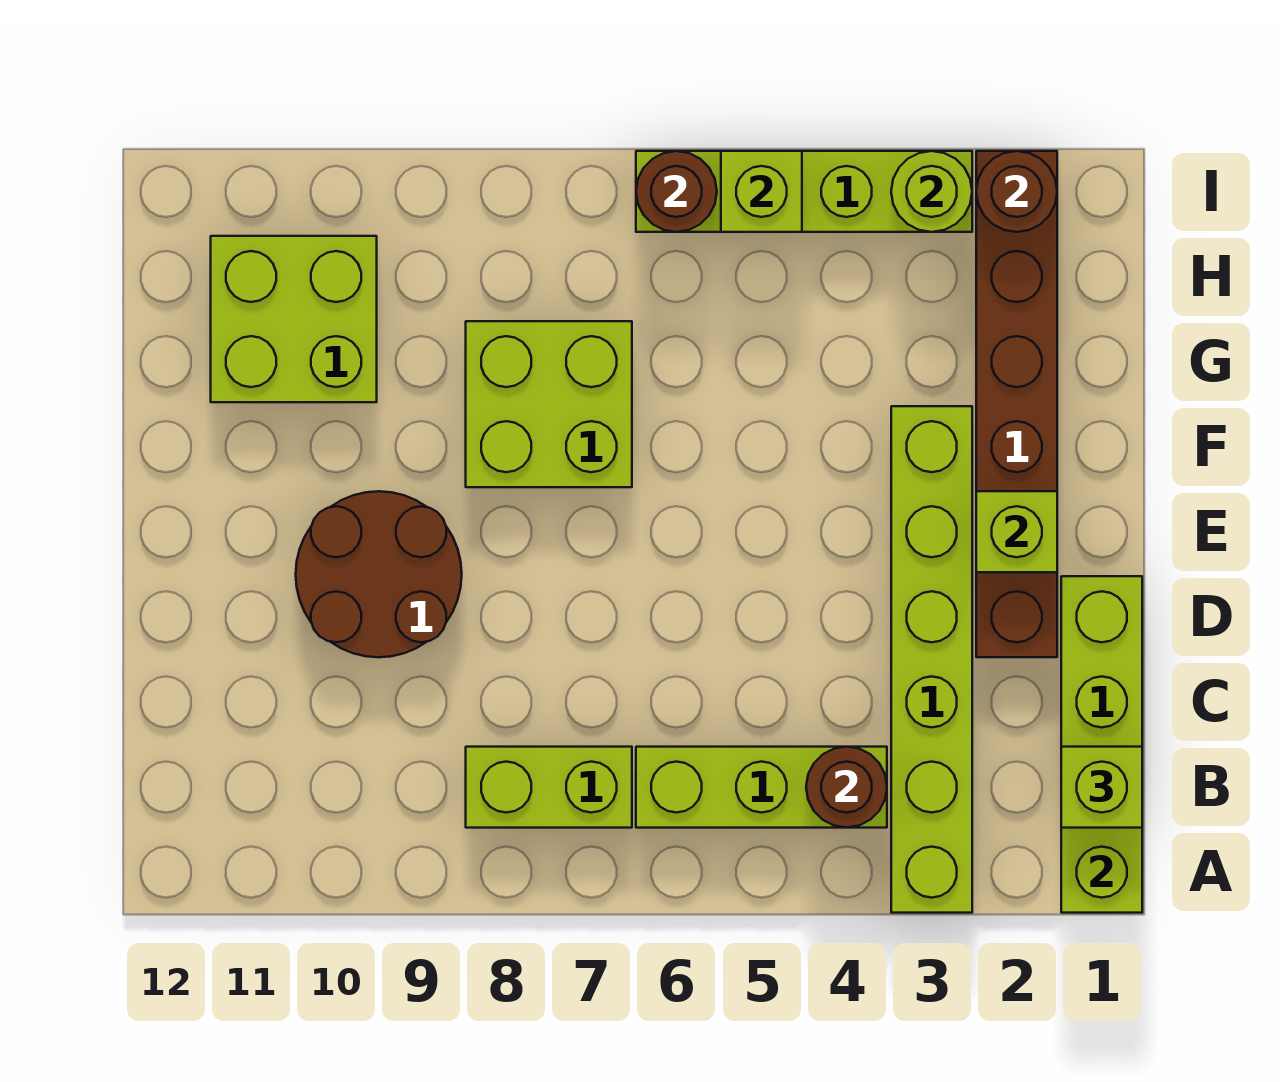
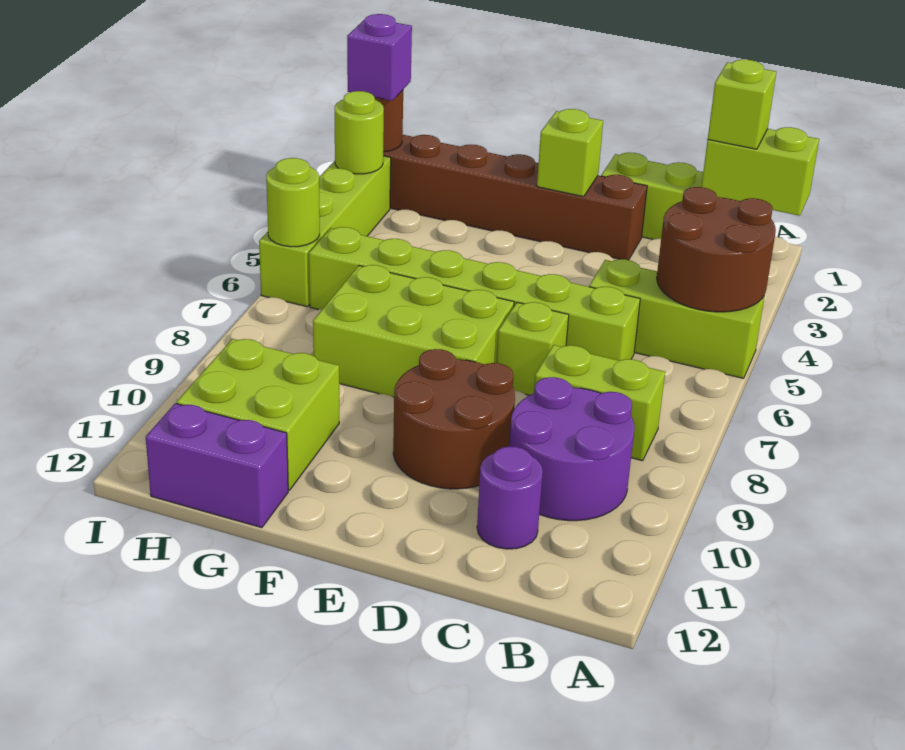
lime 1x6 brick [891,406,972,913] -> lime 1x6 brick moved to [309,227,640,361]
lime 1x3 brick [636,747,887,828] -> lime 1x3 brick turned to [589,259,764,378]
brown 1x1 round brick [806,747,887,828] -> brown 2x2 round brick [657,187,776,312]
lime 1x2 brick [466,747,632,828] -> lime 1x2 brick turned to [534,345,665,461]
none -> purple 2x2 round brick [509,377,634,521]
none -> purple 1x1 round brick [477,446,543,549]
lime 2x2 brick [466,321,632,487] -> lime 2x3 brick [313,265,514,398]
none -> purple 1x2 brick [146,403,288,528]
none -> purple 1x1 brick [347,14,412,101]
lime 1x1 brick [721,151,802,232] -> lime 1x1 brick moved to [497,302,569,395]
brown 1x1 round brick [636,151,717,232] -> lime 1x1 round brick [266,158,320,247]

